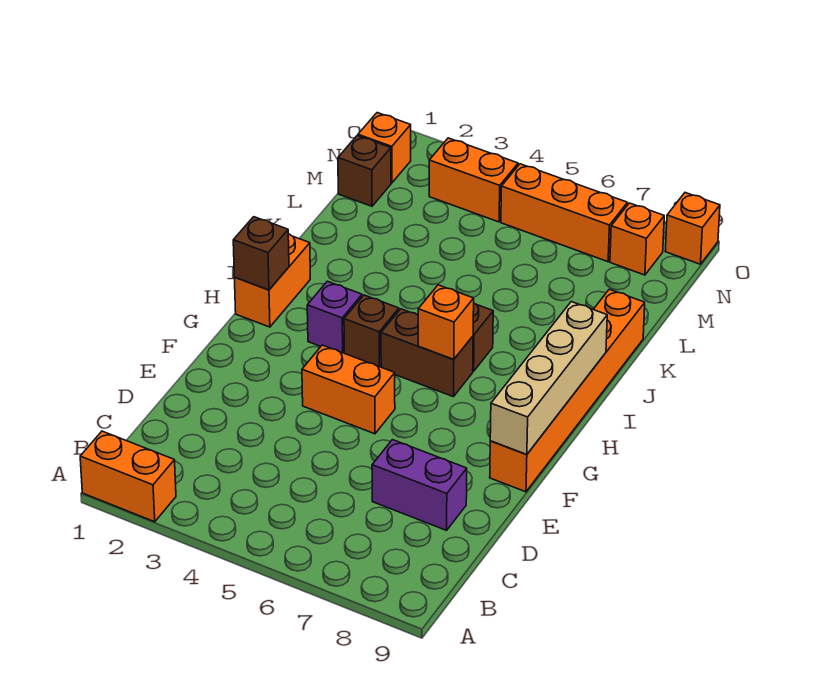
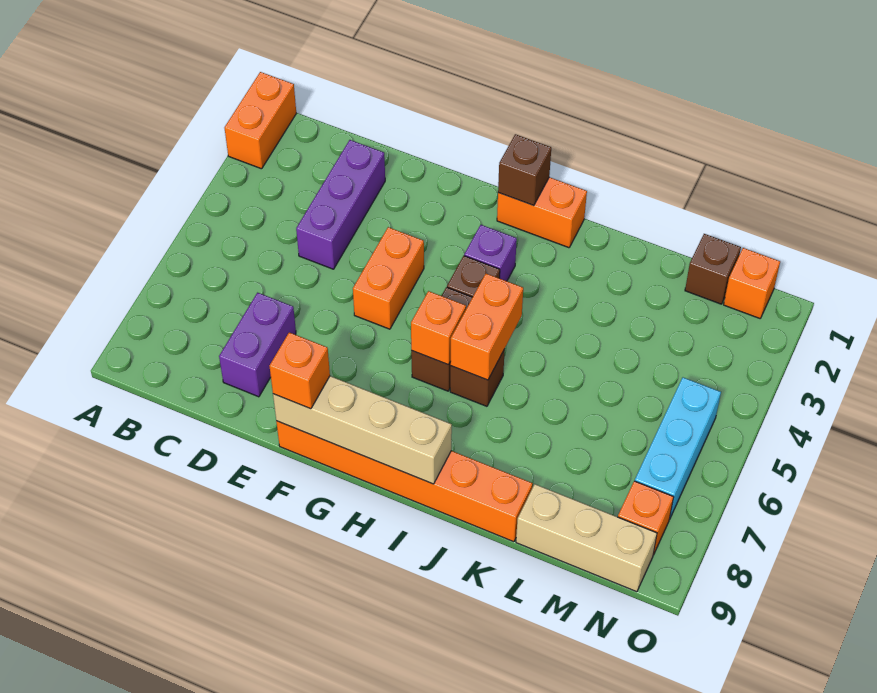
none -> purple 1x3 brick [296,140,385,269]
none -> tan 1x3 brick [516,484,657,592]
orange 1x2 brick [429,138,518,222] -> orange 1x2 brick moved to [451,274,523,380]
orange 1x3 brick [501,164,628,262] -> cyan 1x3 brick [635,378,721,519]
orange 1x1 brick [665,193,720,264] -> orange 1x1 brick moved to [270,332,330,409]

